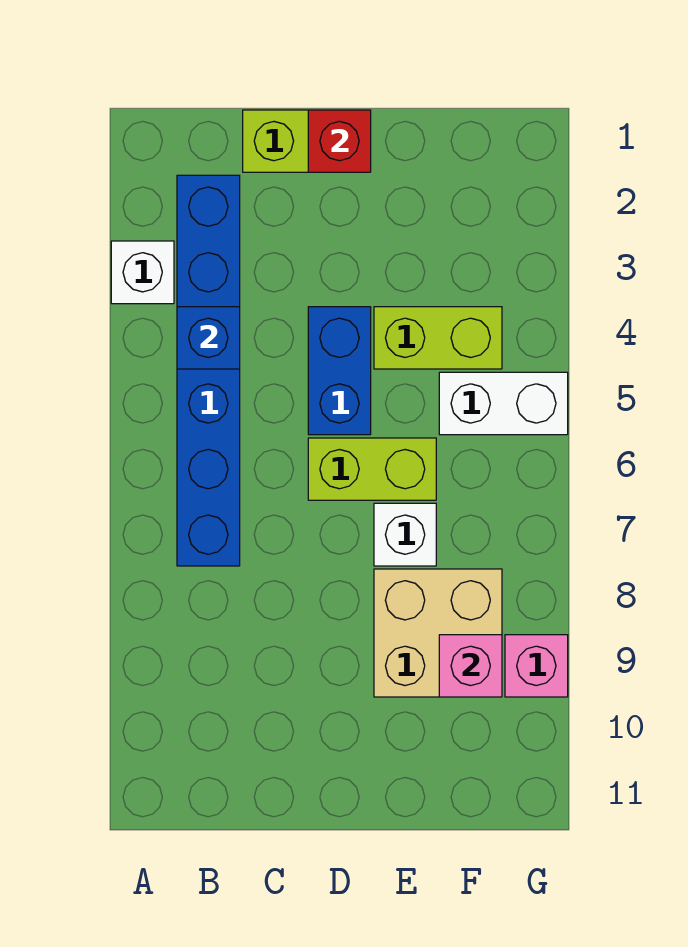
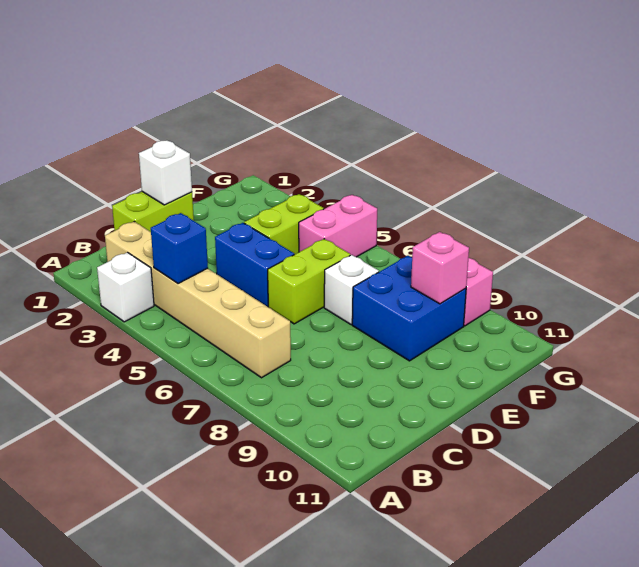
blue 1x6 brick [177,175,240,566] -> tan 1x6 brick [105,221,291,378]
red 1x1 brick [308,110,371,172] -> white 1x1 brick [139,141,192,205]
tan 2x2 brick [374,569,502,697] -> blue 2x2 brick [352,256,466,361]
white 1x2 brick [439,372,568,435] -> pink 1x2 brick [299,195,377,257]

